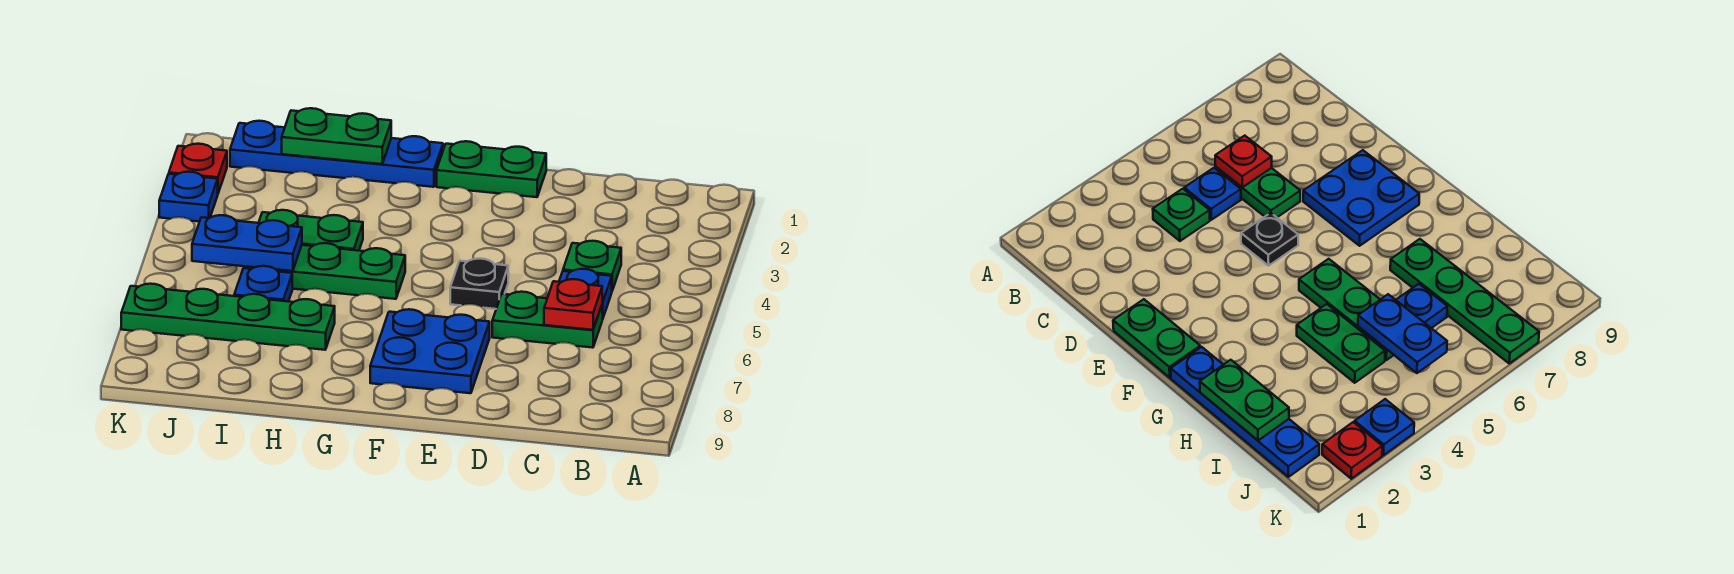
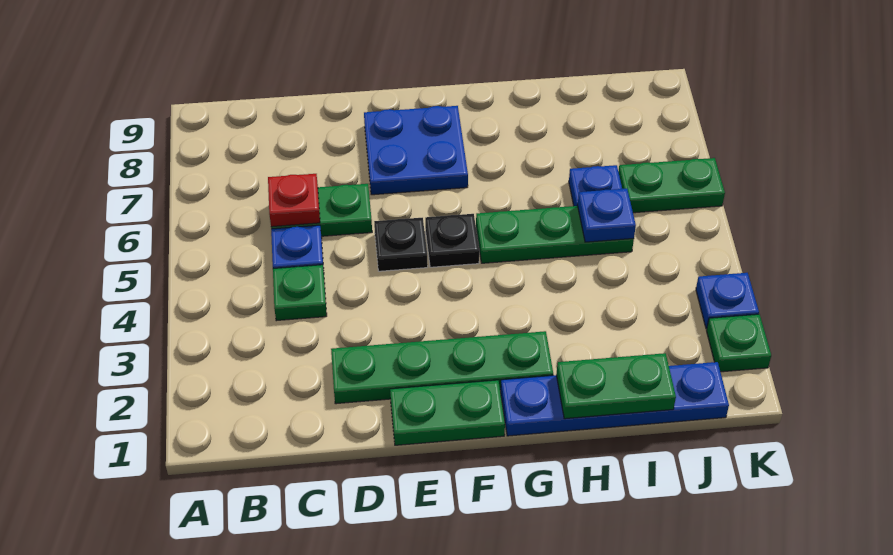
none -> black 1x1 plate [425,214,479,267]
green 1x2 plate [259,210,363,251] -> green 1x2 plate moved to [618,158,725,213]
green 1x4 plate [121,284,335,350] -> green 1x4 plate moved to [331,331,553,404]
blue 1x2 plate [192,215,302,271] -> blue 1x1 plate [578,189,636,242]
red 1x1 plate [169,144,227,193] -> green 1x1 plate [707,314,771,372]

